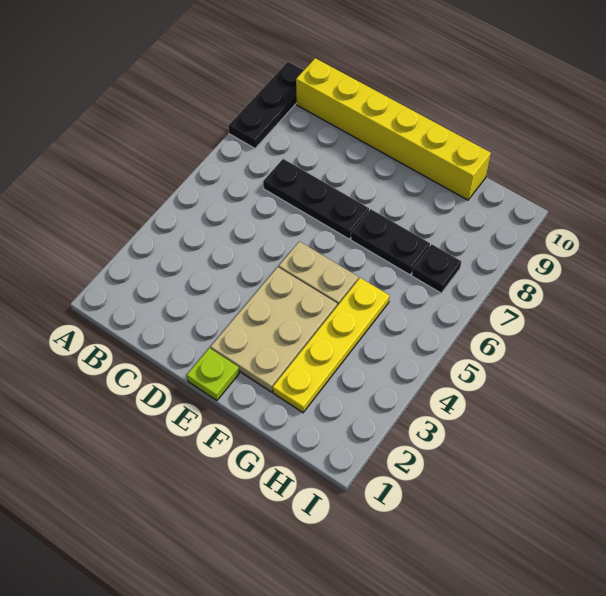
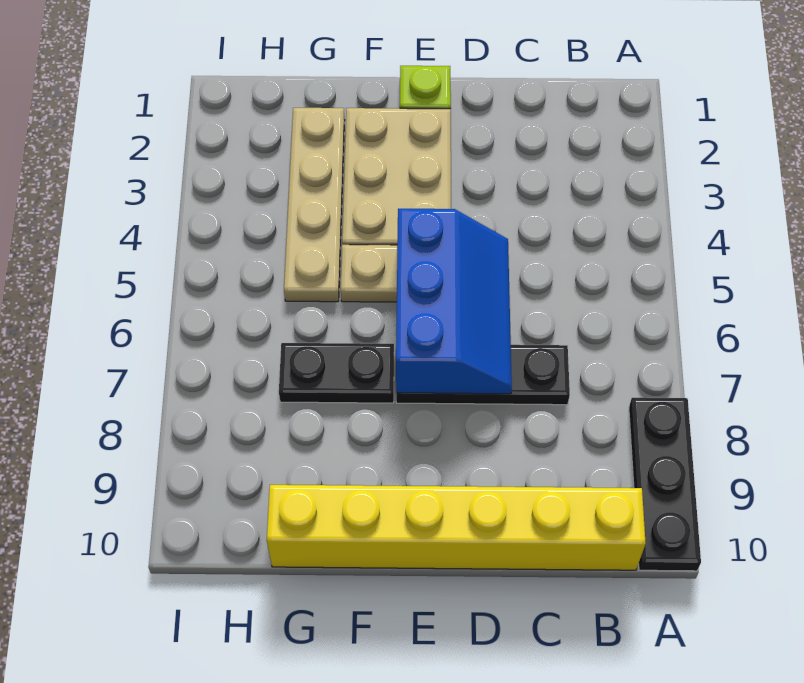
none -> blue 2x3 slope [396,209,512,394]
yellow 1x4 plate [273,278,390,412] -> tan 1x4 plate [284,108,345,302]
black 1x1 plate [412,244,461,293] -> none

